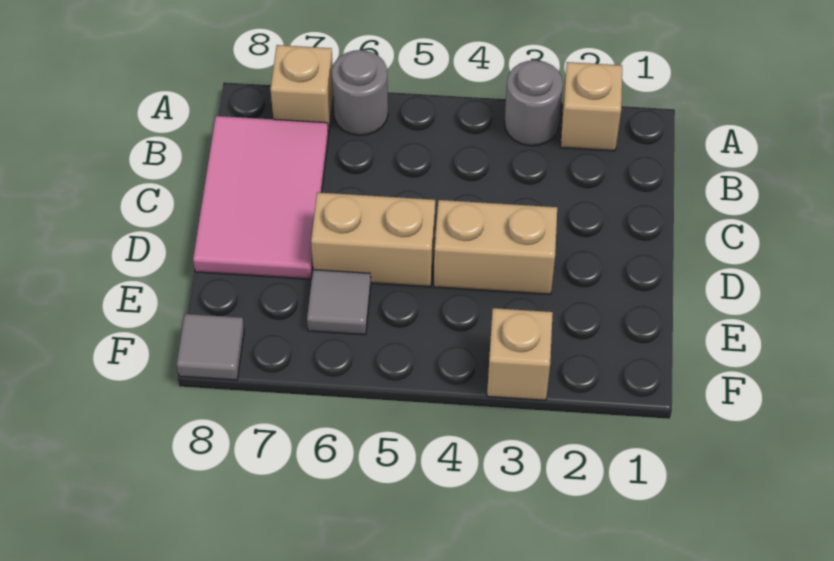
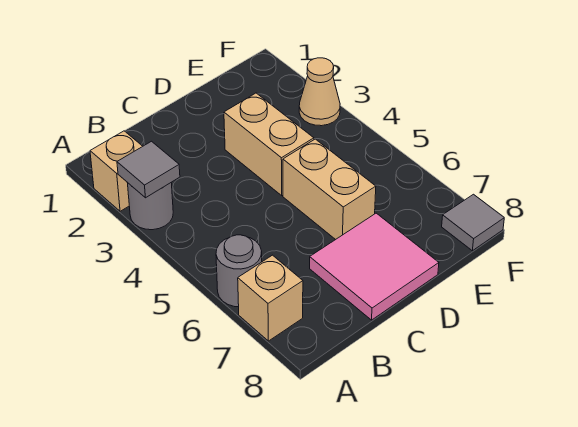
pink 2x3 tile [193,116,329,279] -> pink 2x2 tile [310,213,439,320]
grey 1x1 tile [307,270,371,335] -> grey 1x1 tile moved to [117,141,180,198]
tan 1x1 brick [487,308,553,400] -> tan 1x1 cone [299,58,340,126]

